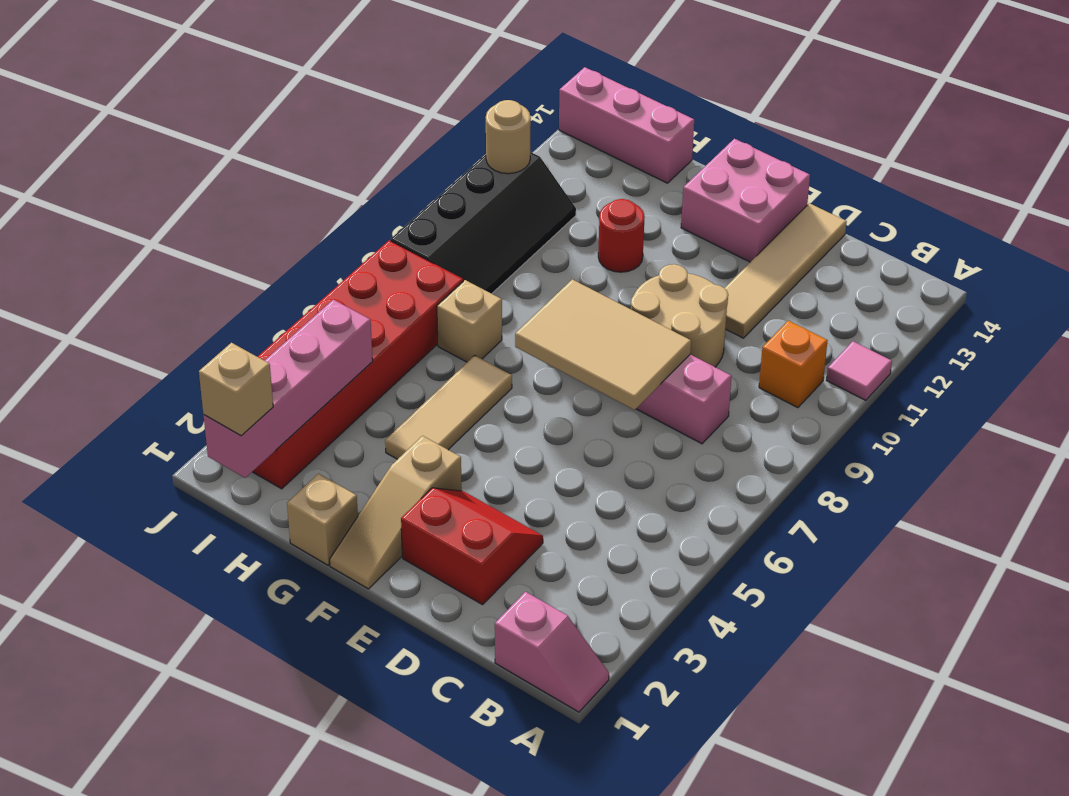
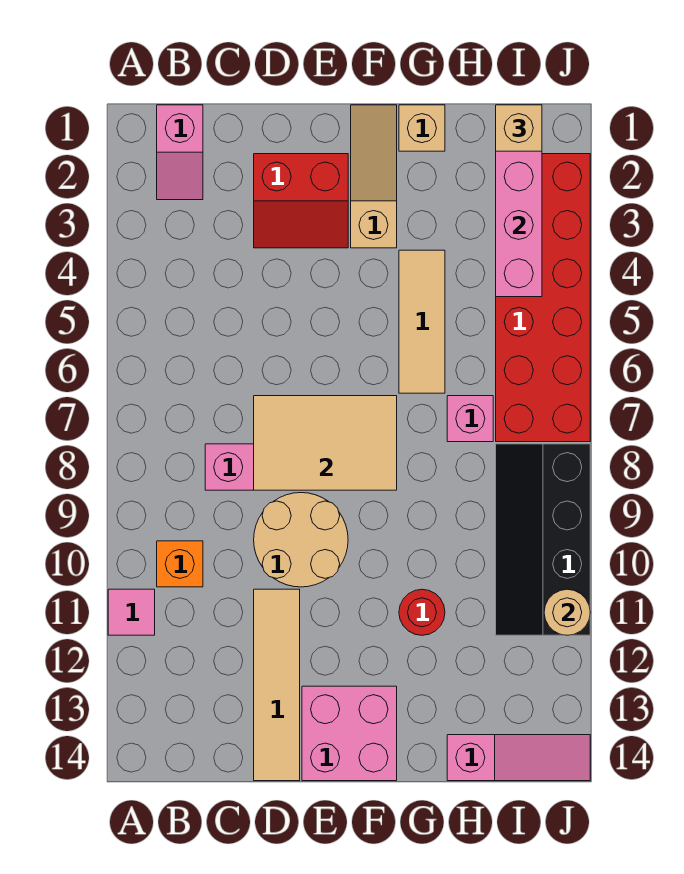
pink 1x2 slope [495,592,609,712] -> pink 1x2 slope turned to [157,105,203,200]
tan 1x1 brick [437,280,502,362] -> pink 1x1 brick [447,396,493,442]
pink 1x3 brick [559,67,694,183] -> pink 1x3 slope [447,735,590,781]

